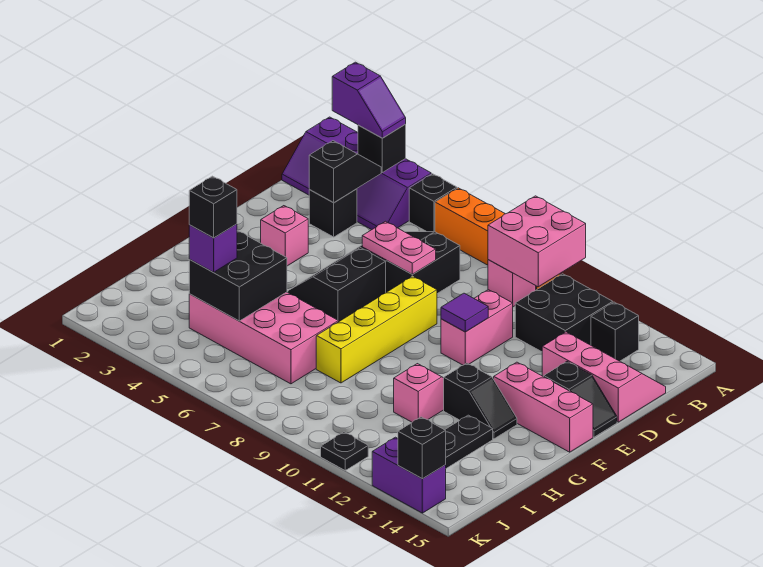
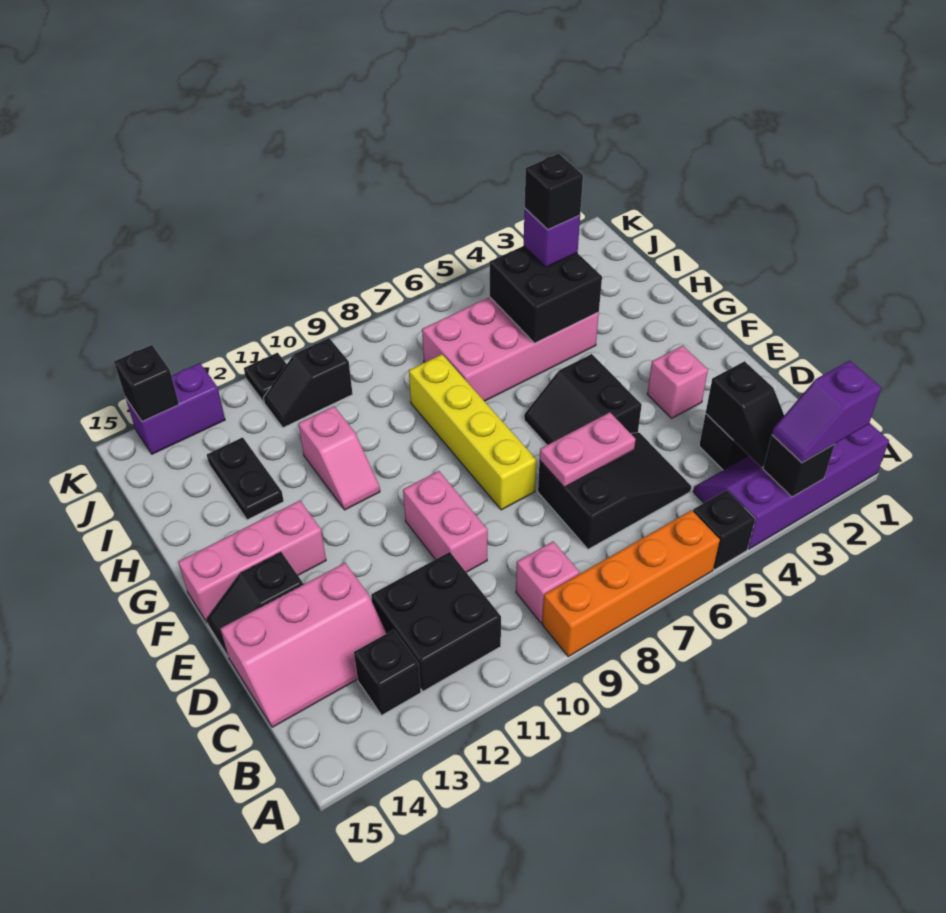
pink 2x2 brick [488,196,586,287] -> none
black 2x2 slope [288,248,386,322] -> black 2x2 slope turned to [524,354,642,445]
purple 1x1 tile [441,293,488,332] -> none
black 1x2 slope [444,363,517,439] -> black 1x2 slope moved to [263,338,352,428]

